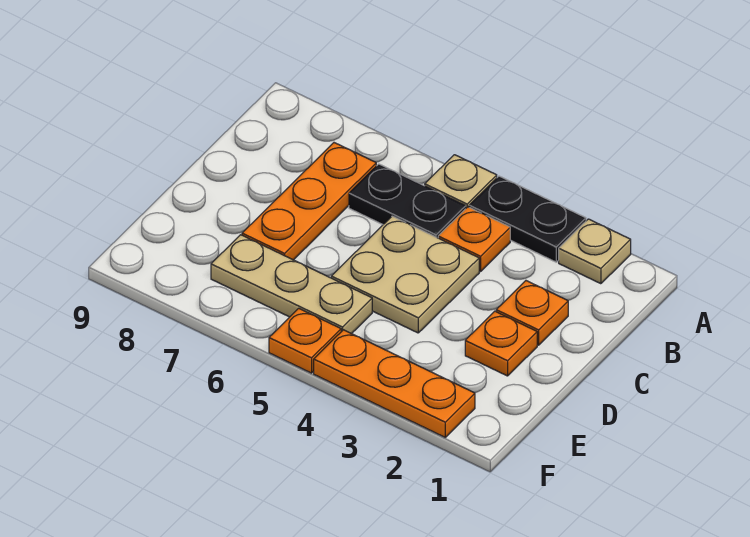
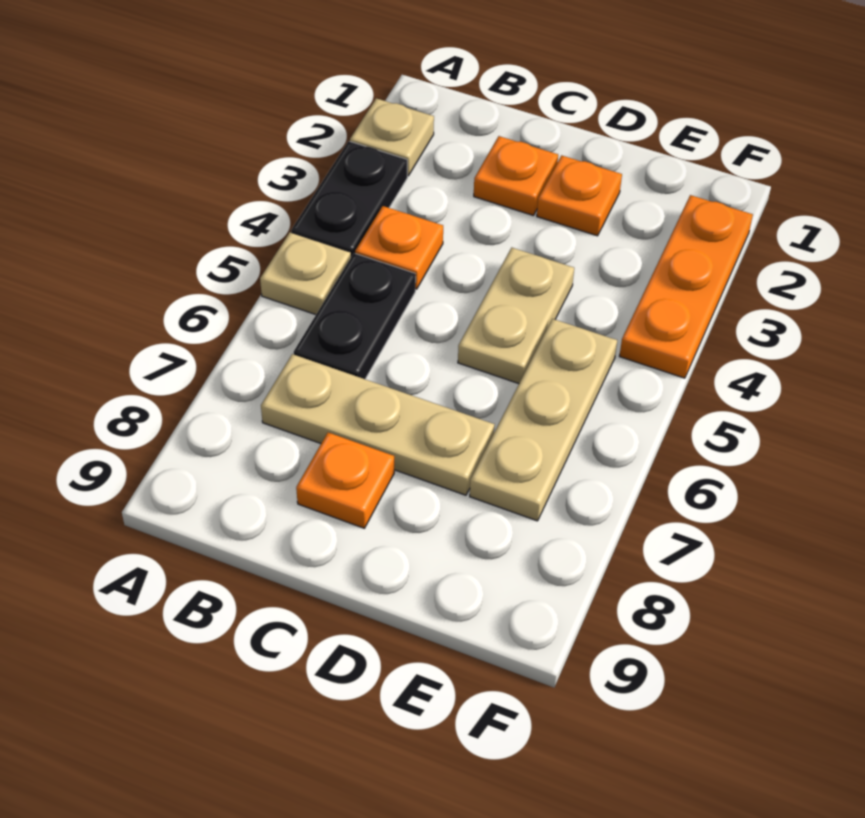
orange 1x3 plate [242,143,376,260] -> tan 1x3 plate [261,354,495,495]
tan 2x2 plate [331,216,479,333] -> tan 1x2 plate [458,248,574,384]
orange 1x1 plate [269,308,341,373] -> orange 1x1 plate moved to [296,432,394,528]

